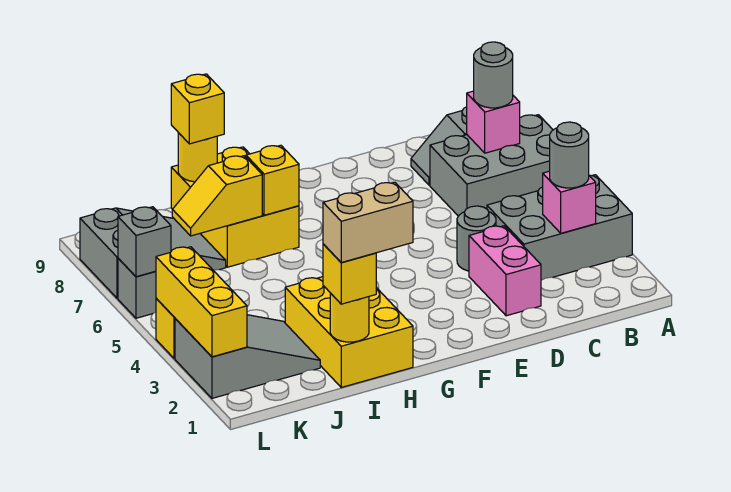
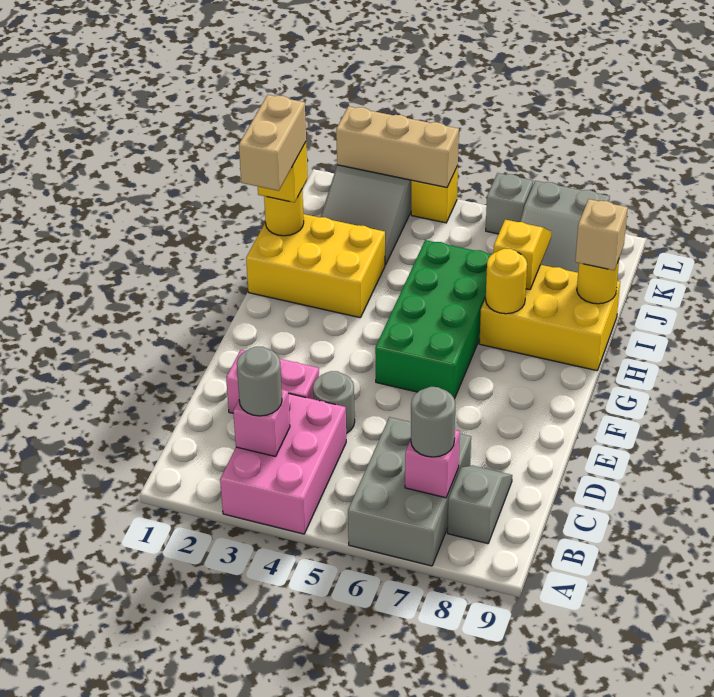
grey 2x3 brick [487,175,632,280] -> pink 2x3 brick [220,394,346,534]
none -> green 2x4 brick [375,240,492,399]
yellow 1x1 brick [246,145,299,215] -> yellow 1x1 round brick [486,249,527,314]
yellow 1x1 brick [171,74,224,144] -> tan 1x1 brick [575,199,628,270]
yellow 1x3 brick [156,247,247,357] -> tan 1x3 brick [336,106,459,187]
grey 1x1 brick [118,207,171,277] -> none

